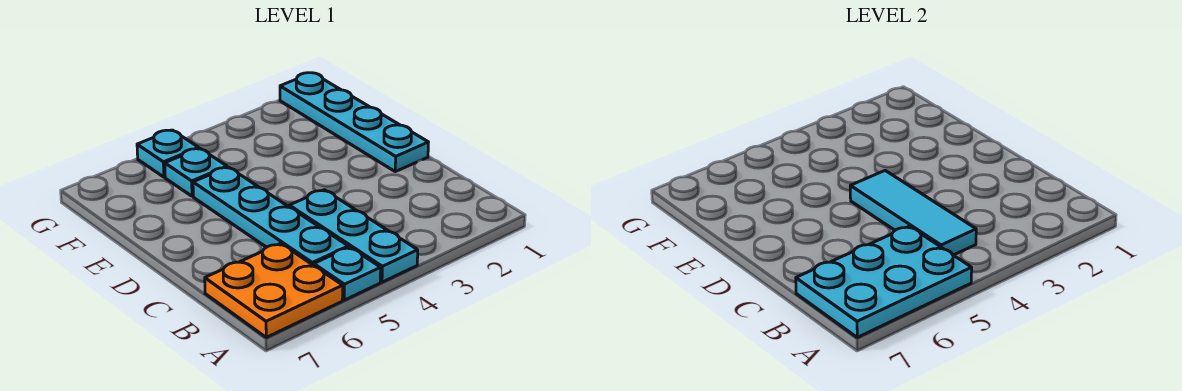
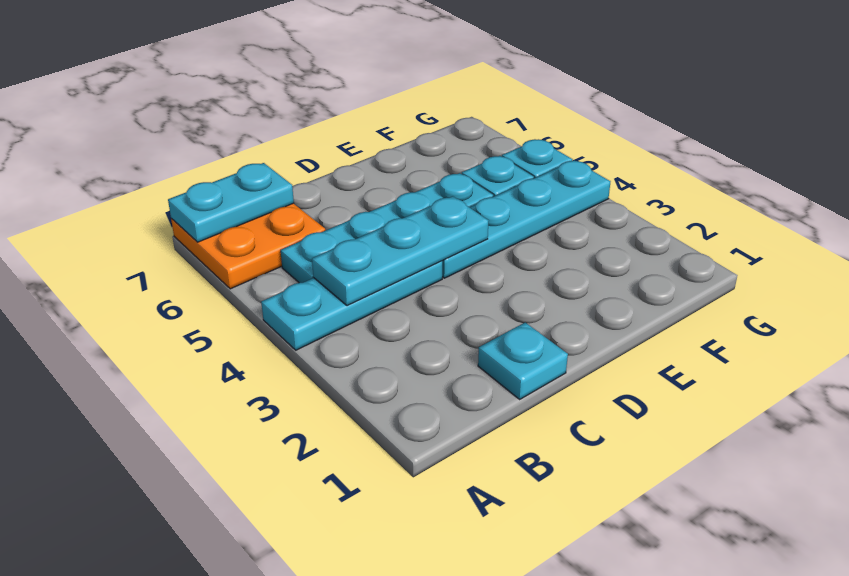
cyan 1x1 plate [314,247,381,300] -> cyan 1x1 plate moved to [478,323,568,399]
cyan 2x3 plate [796,226,972,337] -> cyan 1x2 plate [168,163,294,242]
cyan 1x3 tile [850,171,976,255] -> cyan 1x3 plate [312,196,488,306]
cyan 1x4 plate [280,73,428,172] -> cyan 1x4 plate moved to [442,160,610,278]

